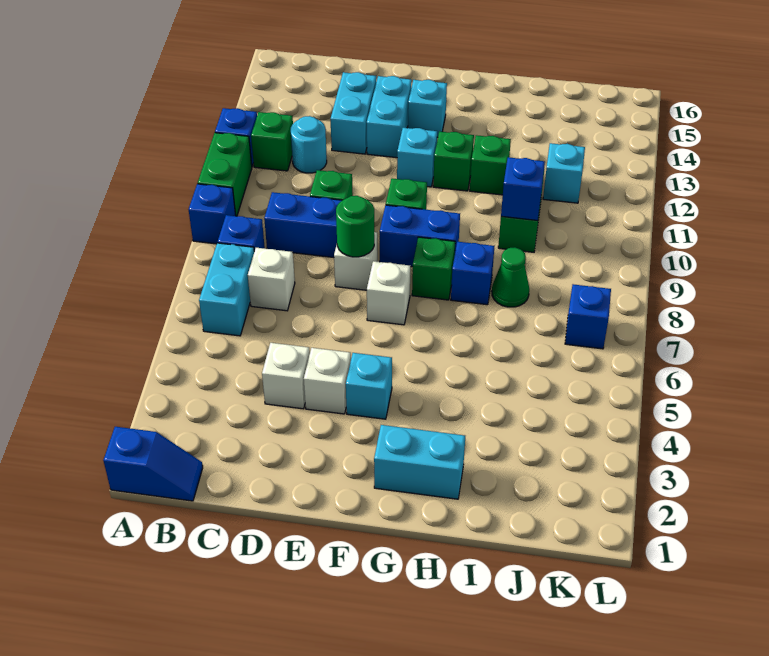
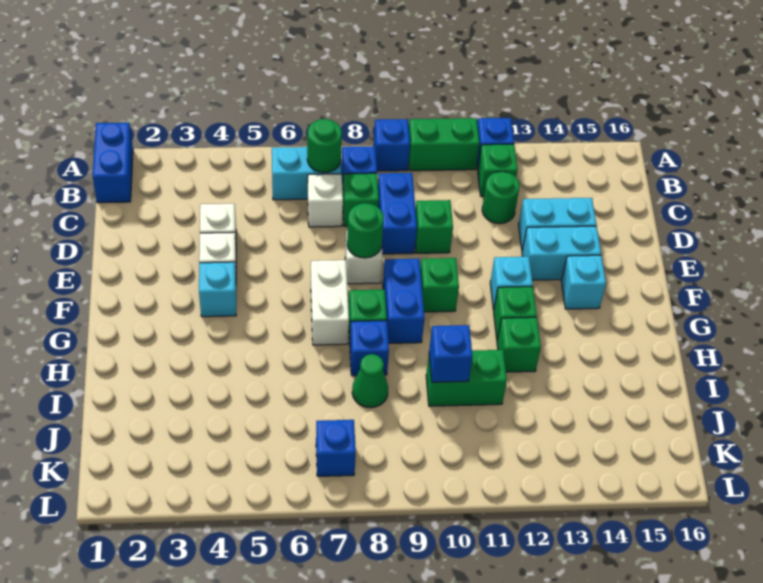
blue 1x2 slope [103,427,203,501] -> blue 1x2 brick [93,123,133,203]
none -> green 1x1 round brick [307,119,342,173]
none -> green 1x1 brick [343,173,379,226]
cyan 1x1 round brick [291,116,327,173] -> green 1x1 round brick [482,172,520,224]
white 1x1 brick [367,261,411,325] -> white 1x2 brick [311,260,349,345]
cyan 1x2 brick [374,425,465,499] -> none
cyan 1x1 brick [543,143,585,203] -> none

